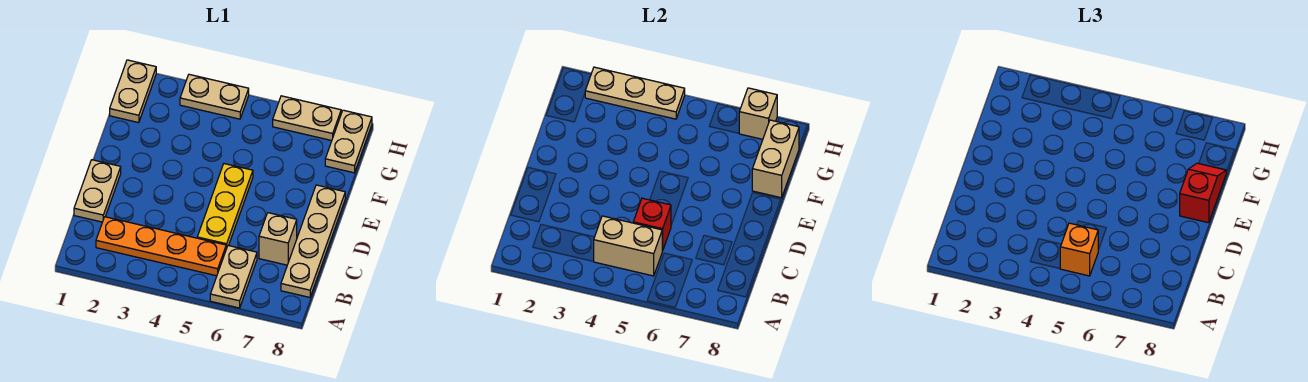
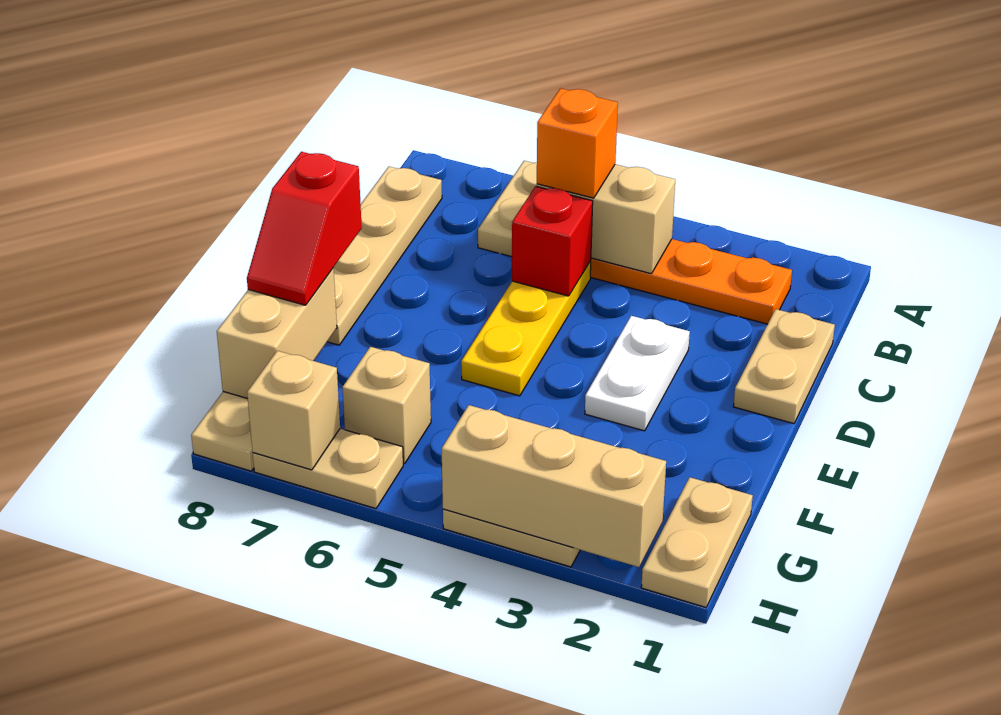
tan 1x1 brick [259,213,297,265] -> tan 1x1 brick moved to [342,347,431,464]
none -> white 1x2 plate [585,316,690,431]
tan 1x3 plate [585,67,685,119] -> tan 1x3 brick [442,405,666,567]

